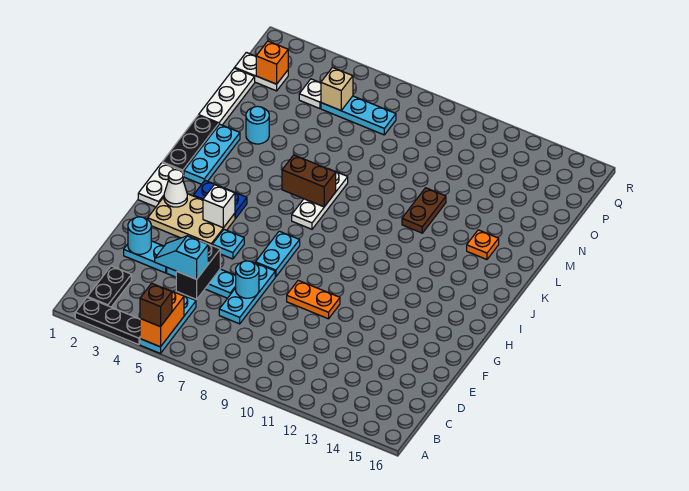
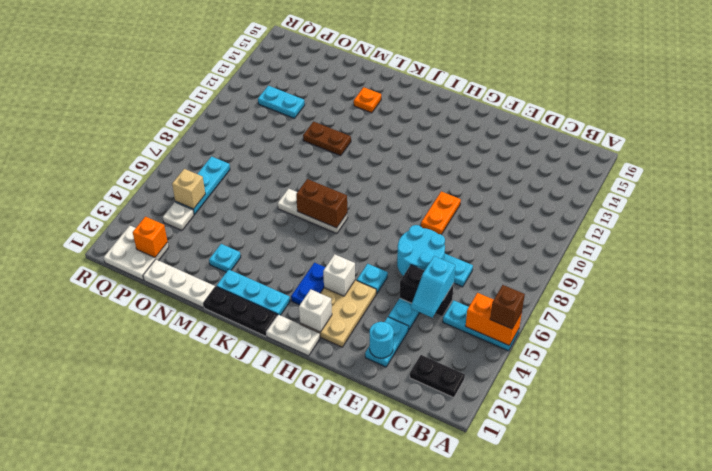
black 1x3 plate [75,298,140,345] -> none
cyan 1x1 round brick [236,261,259,298] -> cyan 2x2 round brick [397,225,445,276]
cyan 1x2 plate [255,231,300,277] -> cyan 1x2 plate moved to [258,86,305,118]
white 1x1 cone [164,170,187,207] -> white 1x1 brick [299,289,332,332]
brown 1x2 brick [282,155,336,207] -> brown 1x2 brick turned to [296,179,347,228]
cyan 1x1 round brick [246,106,269,144] -> cyan 1x1 plate [209,244,241,272]
white 1x2 plate [235,52,288,91] -> white 2x2 plate [104,226,169,280]

